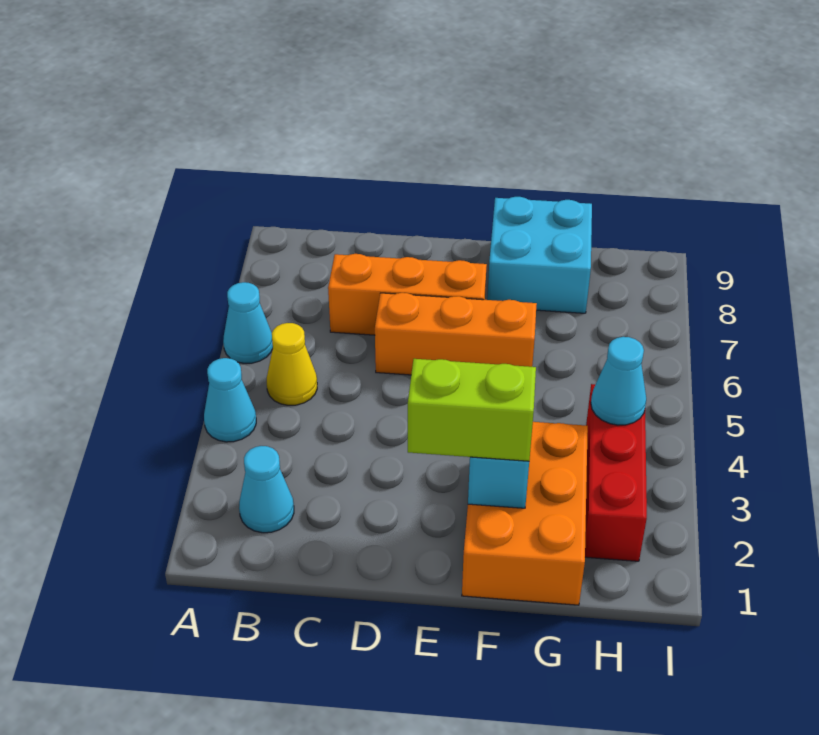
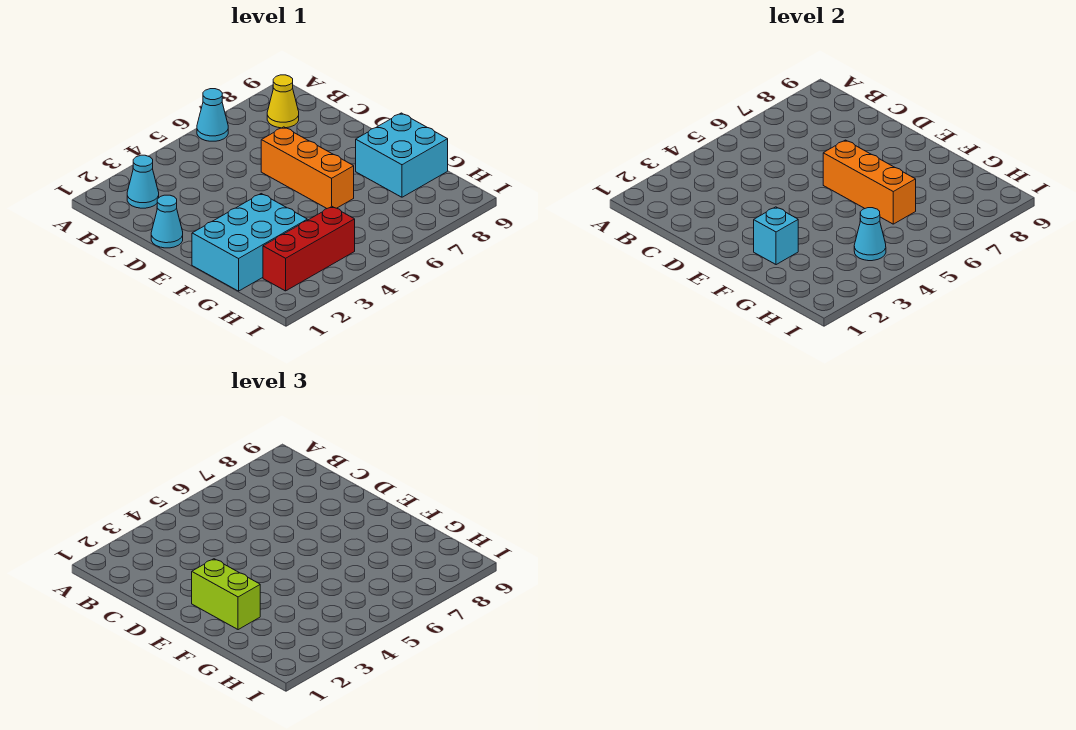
cyan 1x1 cone [204,358,256,442] -> cyan 1x1 cone moved to [151,195,183,248]
yellow 1x1 cone [267,323,317,405] -> yellow 1x1 cone moved to [267,75,299,128]
orange 1x3 brick [328,254,487,335] -> orange 1x3 brick moved to [823,140,916,224]
orange 2x3 brick [462,422,588,605] -> cyan 2x3 brick [192,194,307,291]

